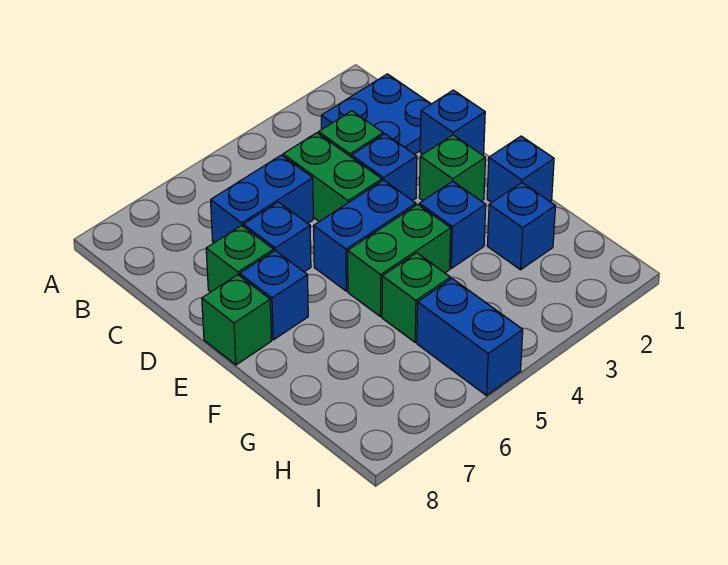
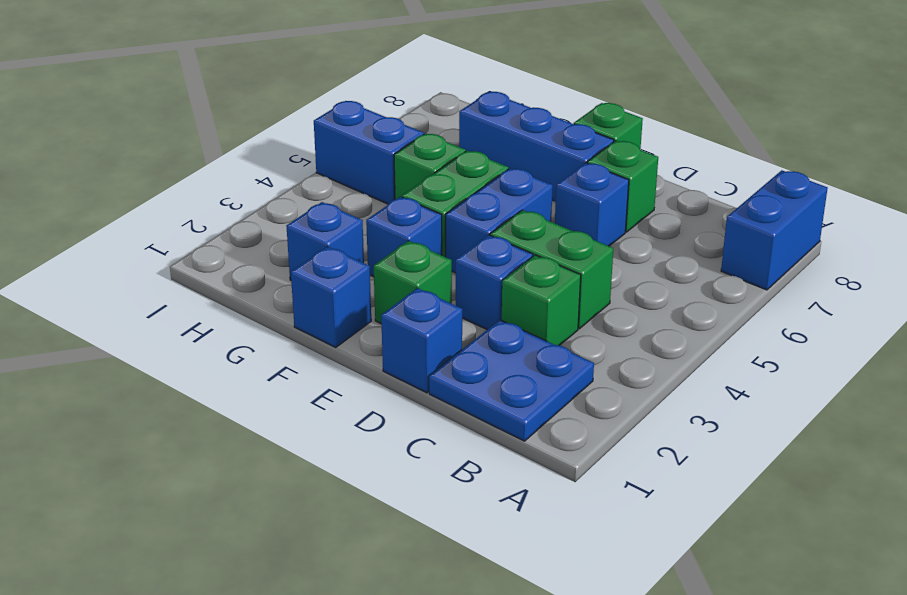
blue 1x2 brick [211,155,313,243] -> blue 1x2 brick moved to [721,170,828,290]
blue 1x1 brick [240,251,308,340] -> blue 1x3 brick [459,92,614,202]

